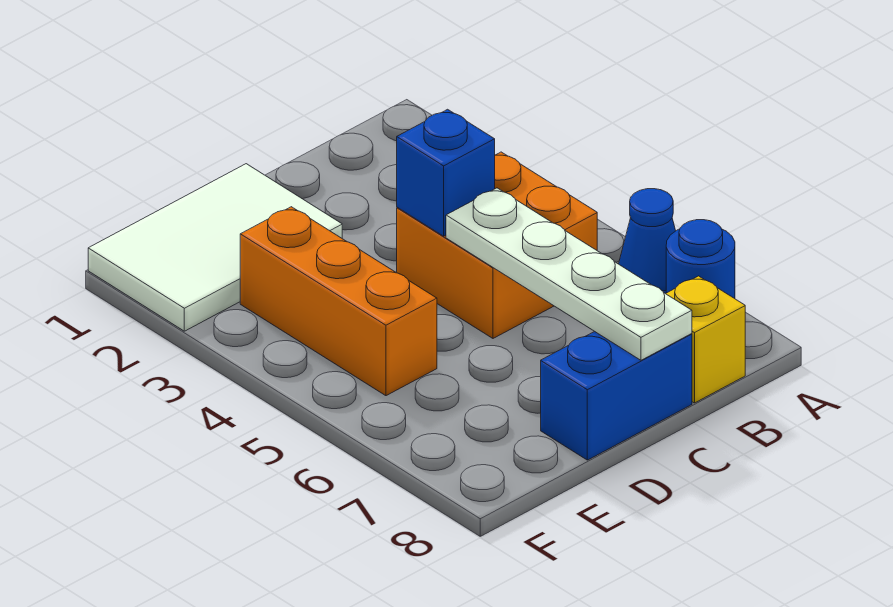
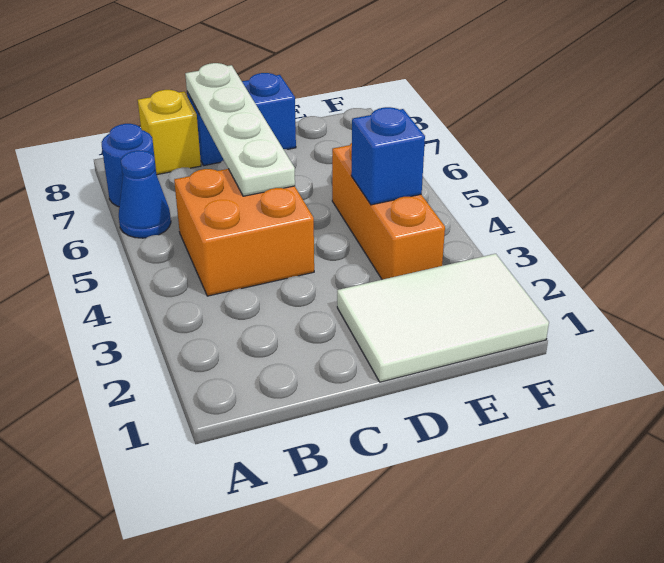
blue 1x1 brick [397,109,495,236] -> blue 1x1 brick moved to [351,107,425,205]

